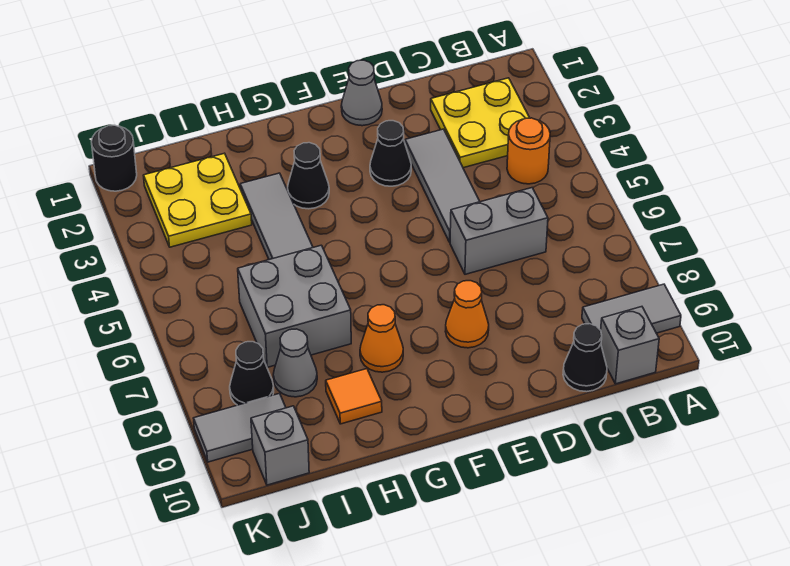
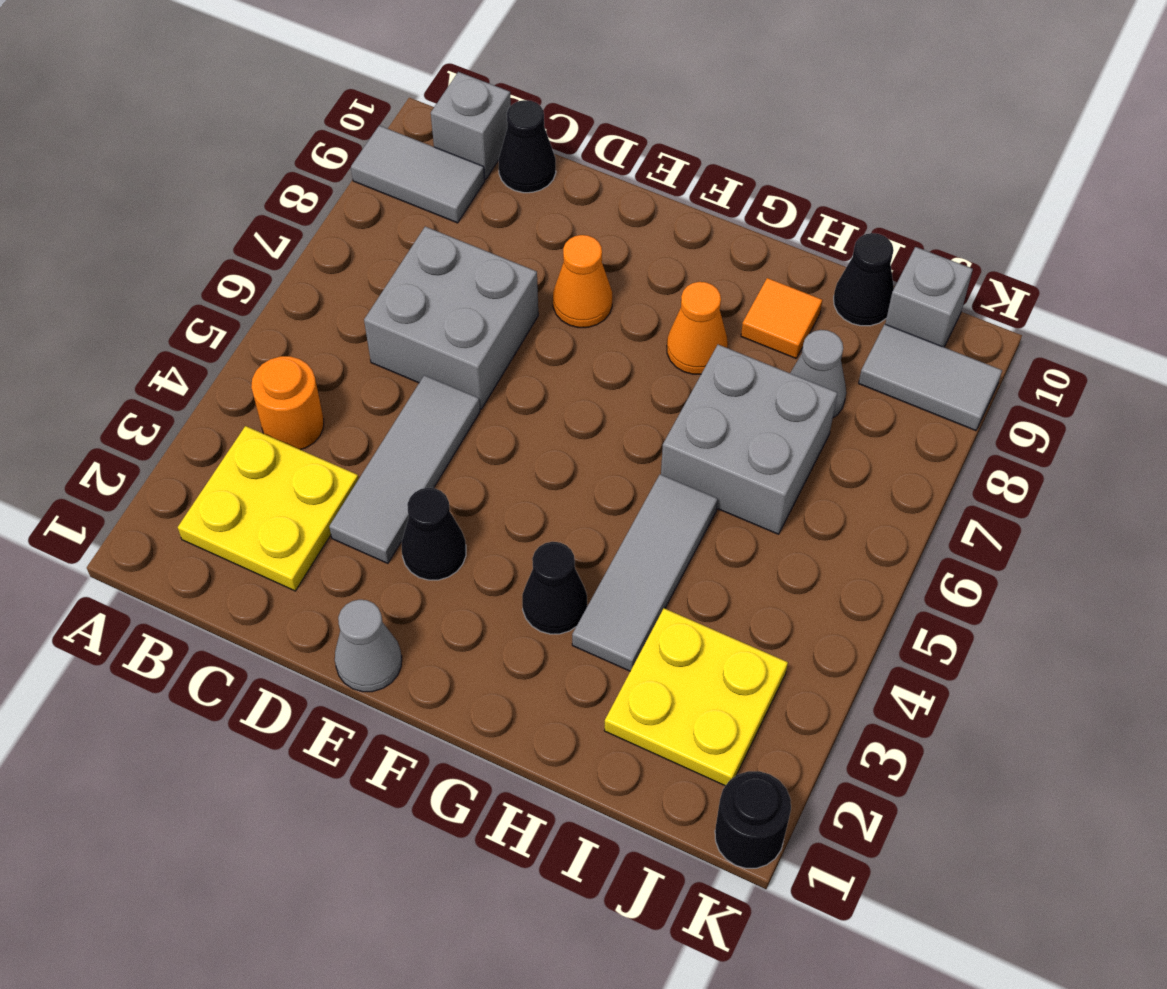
grey 1x2 brick [450,188,548,274] -> grey 2x2 brick [364,227,538,409]
black 1x1 cone [230,342,274,405] -> black 1x1 cone moved to [834,233,894,326]

